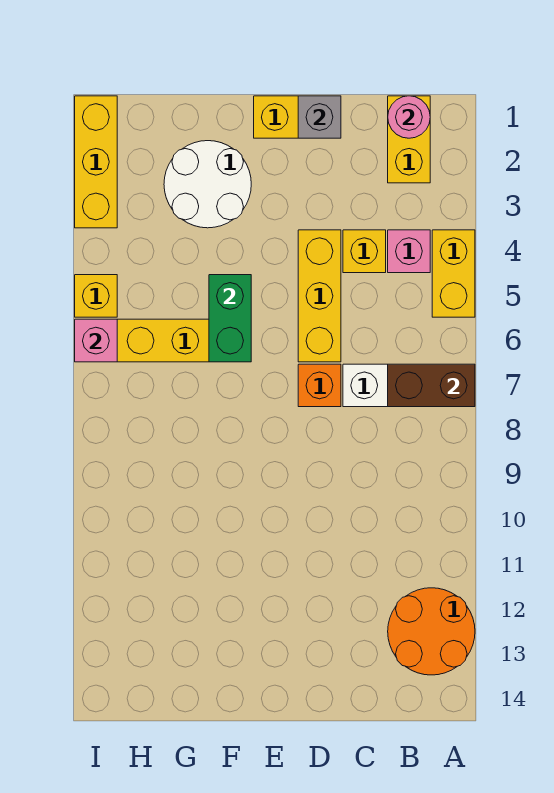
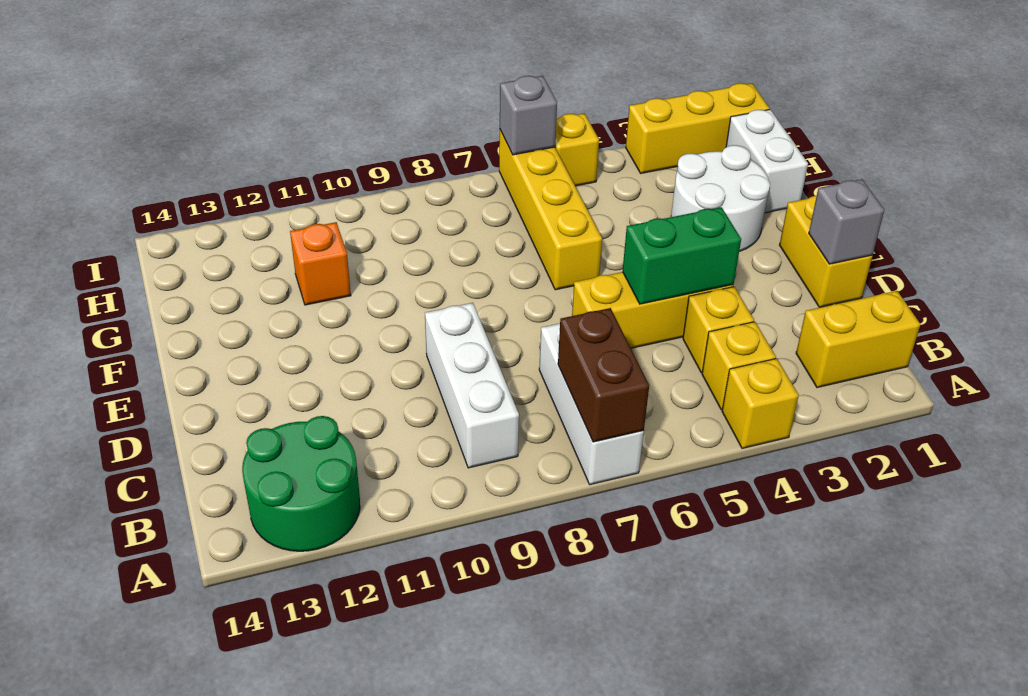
yellow 1x2 brick [432,230,475,317] -> yellow 1x1 brick [722,358,799,448]
orange 2x2 round brick [388,588,475,675] -> green 2x2 round brick [242,416,360,551]
pink 1x1 round brick [388,96,430,138] -> none
pink 1x1 brick [388,230,430,273] -> yellow 1x1 brick [702,322,776,410]
none -> white 1x3 brick [425,303,519,468]
orange 1x1 brick [298,364,341,407] -> orange 1x1 brick moved to [290,222,351,305]
green 1x2 brick [209,275,251,362] -> green 1x2 brick moved to [623,207,741,304]
none -> white 1x2 brick [726,109,808,213]
pink 1x1 brick [75,319,117,362] -> grey 1x1 brick [500,76,557,155]

